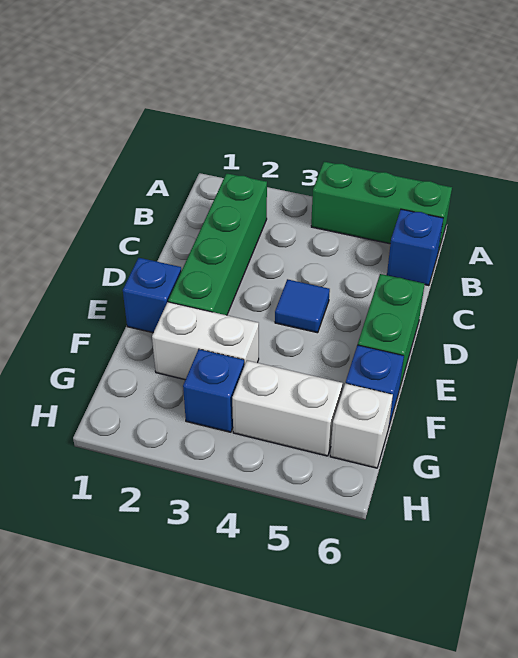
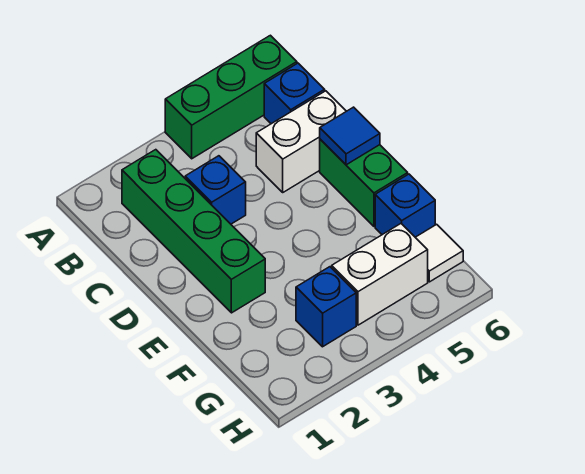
blue 1x1 tile [275,279,330,333] -> blue 1x1 tile moved to [320,107,380,165]
blue 1x1 brick [123,258,181,333] -> blue 1x1 brick moved to [185,156,246,224]
white 1x2 brick [152,302,259,380] -> white 1x2 brick moved to [256,91,346,192]
white 1x1 brick [330,383,393,468] -> white 1x1 tile [415,224,463,282]

